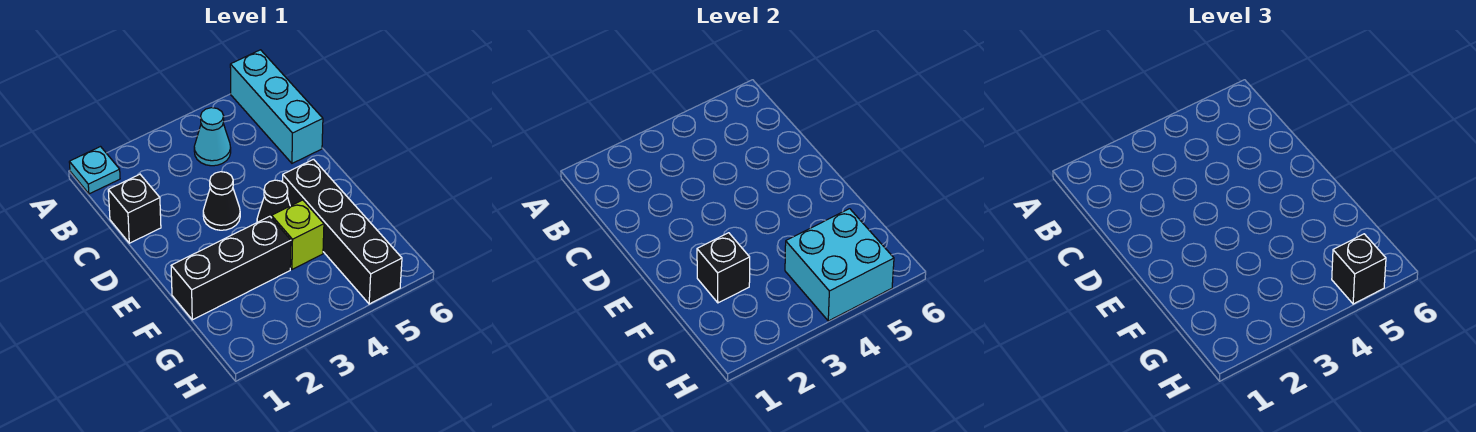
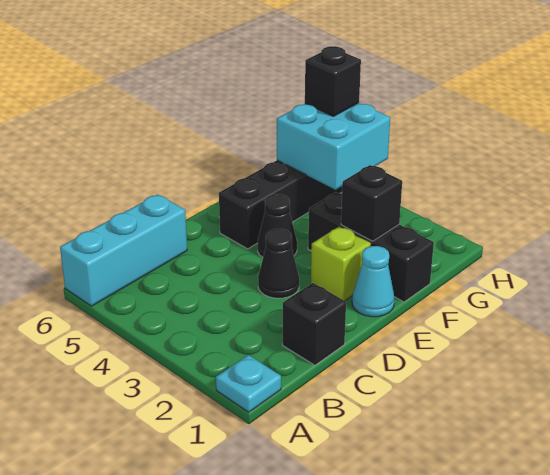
cyan 1x1 cone [194,108,231,166] -> cyan 1x1 cone moved to [352,246,395,317]
lime 1x1 brick [272,200,324,269] -> lime 1x1 brick moved to [311,226,371,301]

